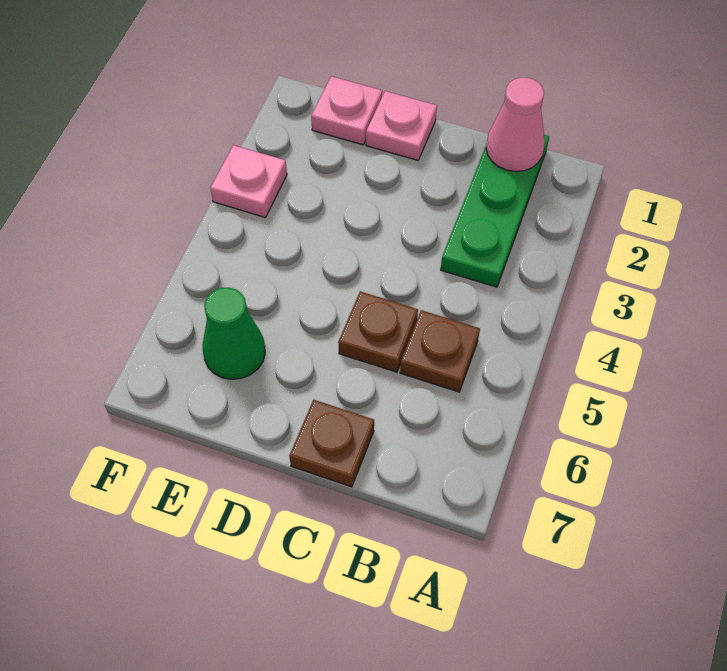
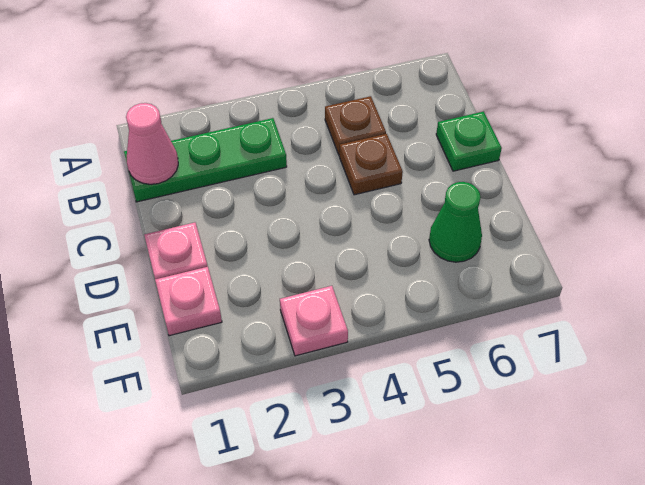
brown 1x1 plate [289,400,374,487] -> green 1x1 plate [436,112,502,171]

